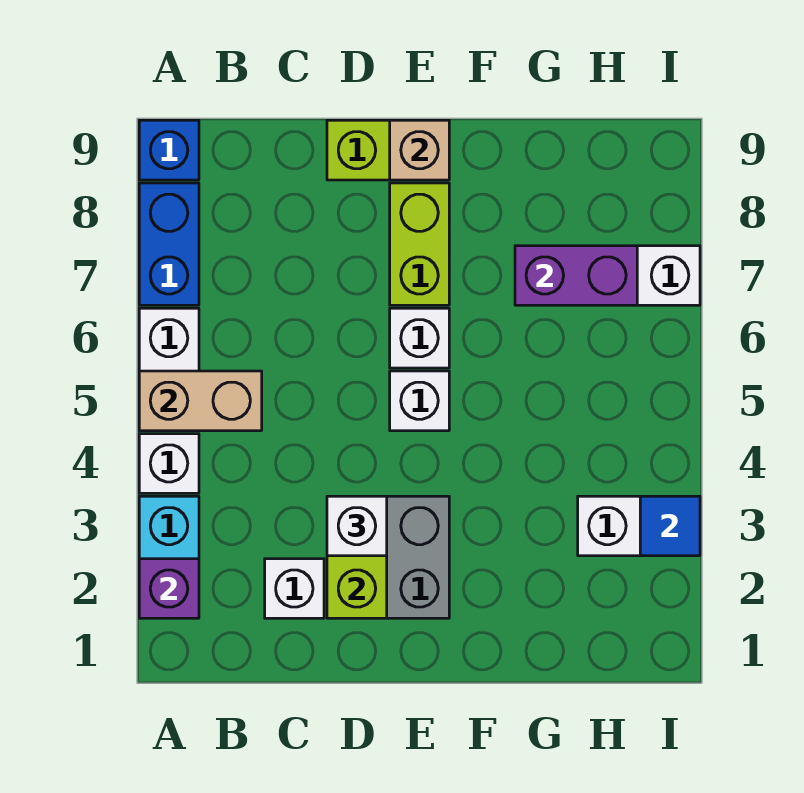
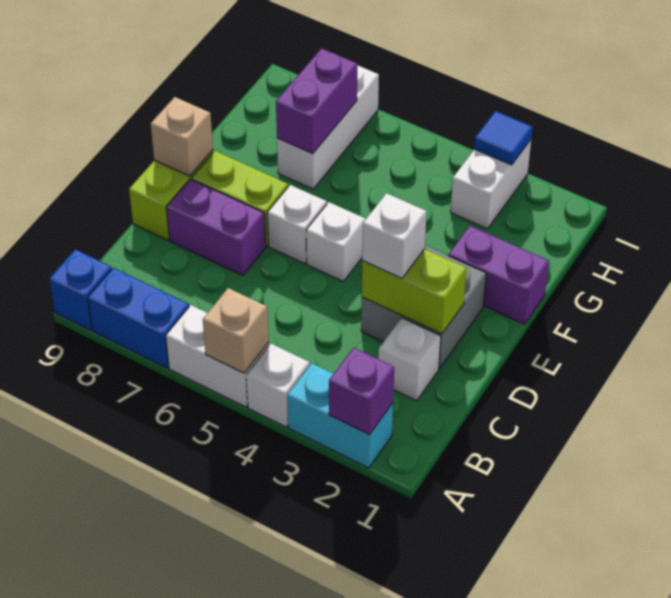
tan 1x2 brick [139,371,262,431] -> tan 1x1 brick [203,288,269,373]
none -> purple 1x2 brick [166,179,266,276]
none -> purple 1x2 brick [448,226,549,324]

